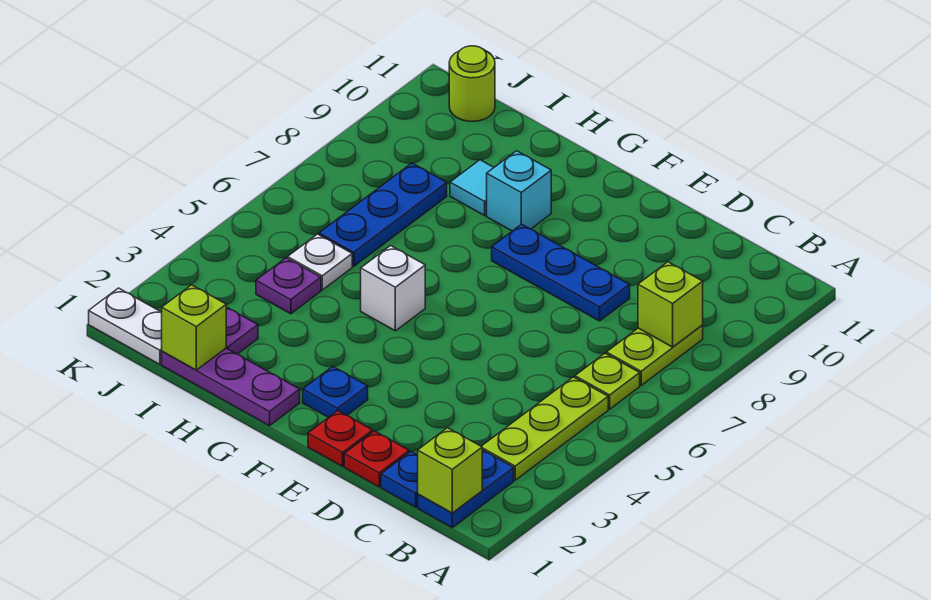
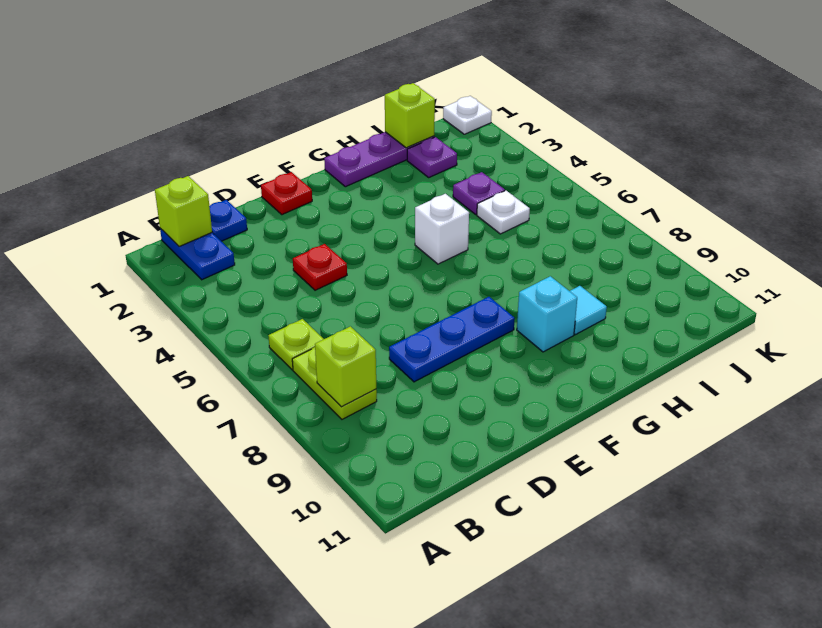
lime 1x3 plate [481,377,608,480] -> none
red 1x1 plate [344,431,409,487] -> red 1x1 plate moved to [293,244,347,290]
blue 1x1 plate [303,367,368,417] -> none
blue 1x3 plate [319,163,447,266] -> none
white 1x2 plate [89,288,162,364] -> white 1x1 plate [443,96,492,134]
lime 1x1 round brick [449,46,495,121] -> none

